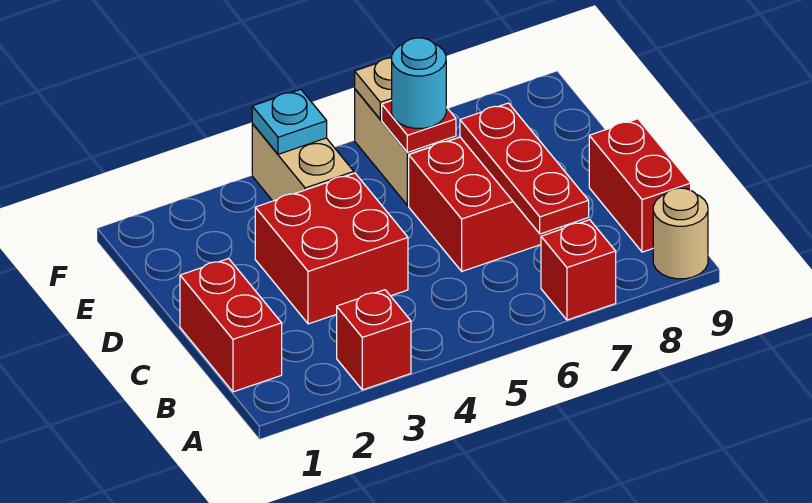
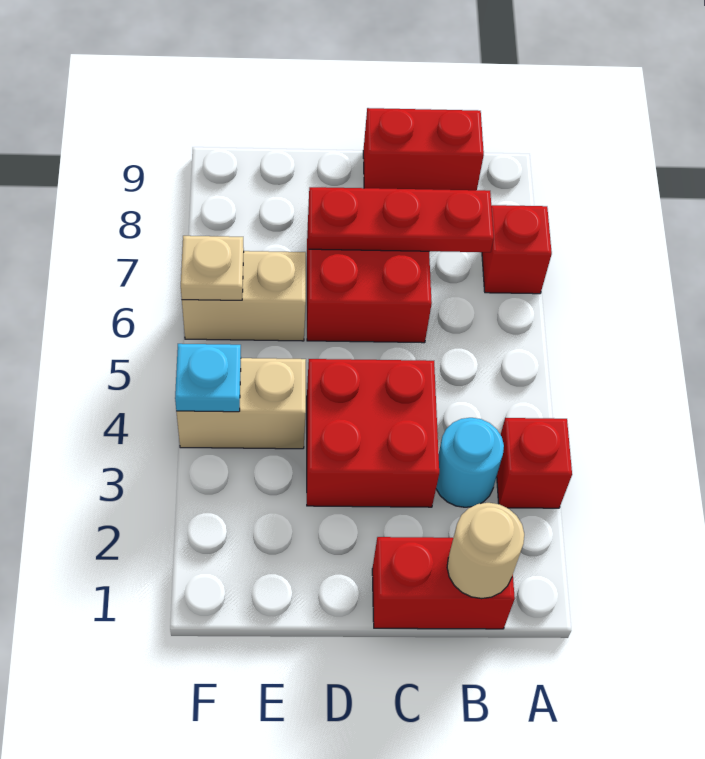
tan 1x1 round brick [653,188,708,279] -> tan 1x1 round brick moved to [447,503,524,599]
red 1x1 plate [382,101,456,152] -> none
cyan 1x1 round brick [392,38,446,128] -> cyan 1x1 round brick moved to [436,418,504,507]

